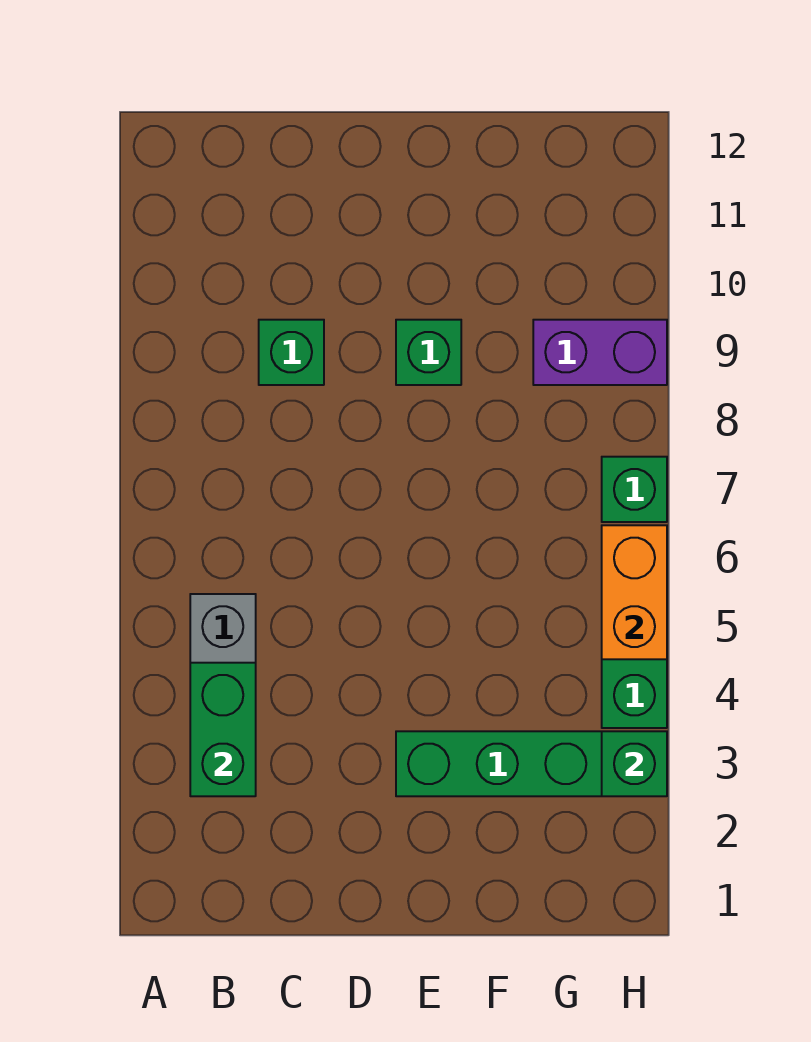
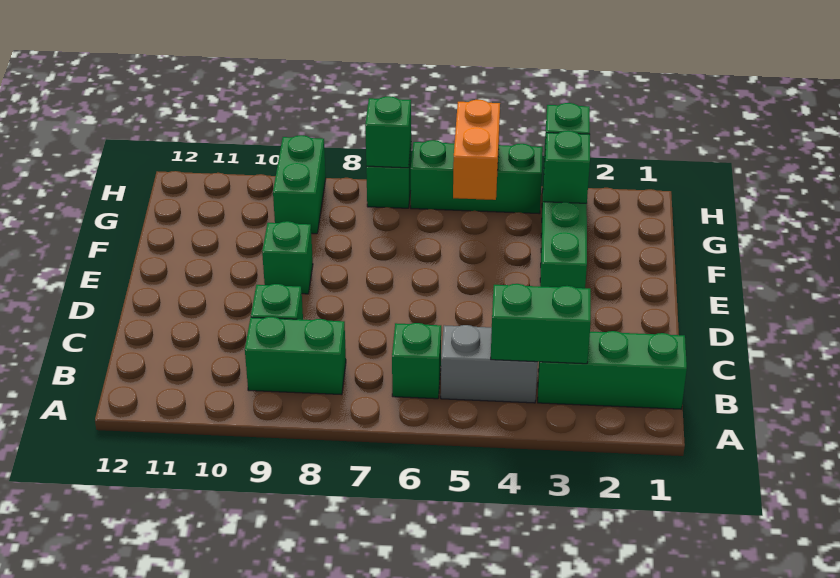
none -> green 1x3 brick [538,331,687,409]
none -> green 1x1 brick [392,323,441,399]
none -> green 1x2 brick [245,317,346,395]
none -> green 1x1 brick [544,131,590,203]
purple 1x2 brick [533,320,667,385] -> green 1x2 brick [273,135,326,234]
orange 1x2 brick [602,525,667,659] -> orange 1x2 brick turned to [453,100,500,200]
none -> green 1x1 brick [365,96,411,168]

